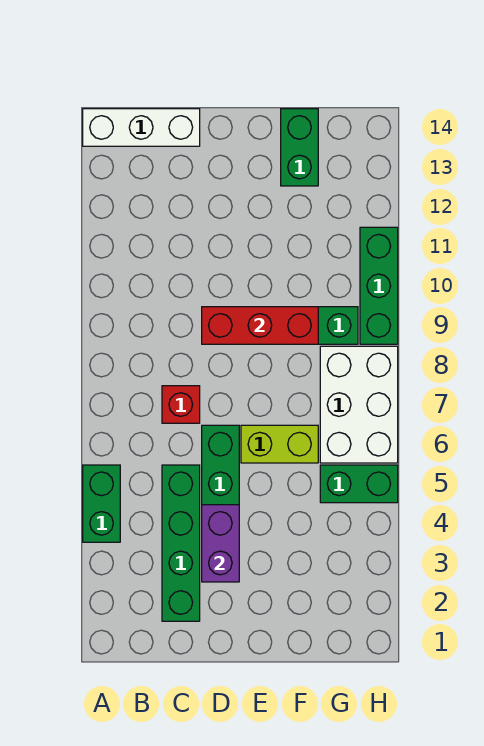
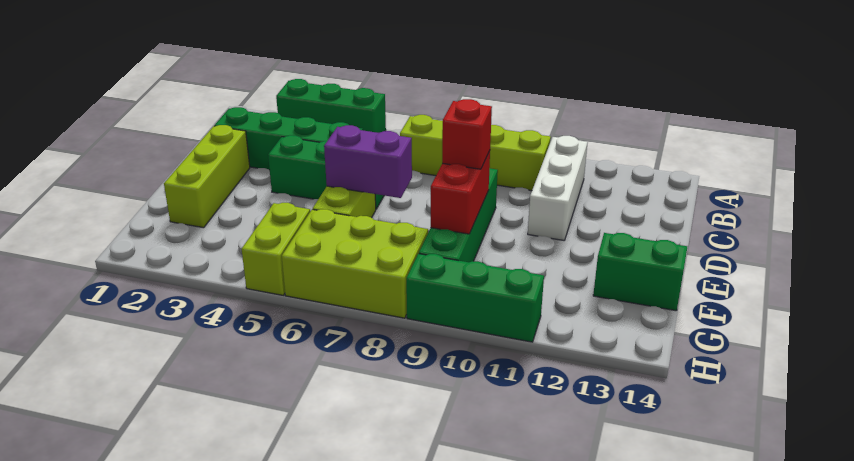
green 1x2 brick [83,465,120,542] -> green 1x3 brick [276,79,386,133]
white 1x3 brick [83,109,200,146] -> white 1x3 brick moved to [528,136,588,240]
none -> lime 1x4 brick [400,115,551,191]
red 1x1 brick [162,386,200,423] -> red 1x1 brick moved to [442,99,492,169]
none -> lime 1x3 brick [164,125,250,228]
purple 1x2 brick [202,505,239,582] -> purple 1x2 brick moved to [324,125,412,198]
red 1x3 brick [202,307,318,344] -> red 1x2 brick [431,151,490,234]
green 1x2 brick [320,465,398,503] -> lime 1x2 brick [242,203,310,295]
white 2x3 brick [320,346,398,463] -> lime 2x3 brick [282,209,428,318]

